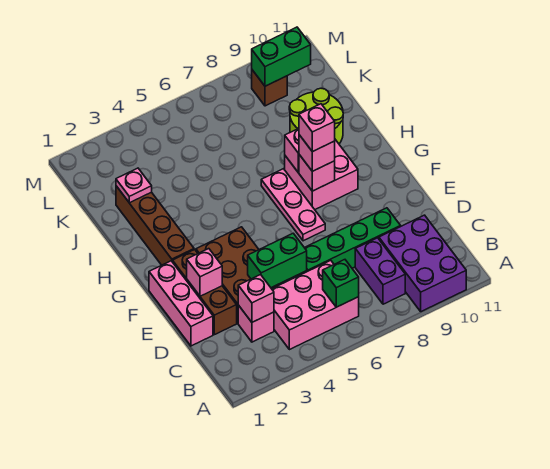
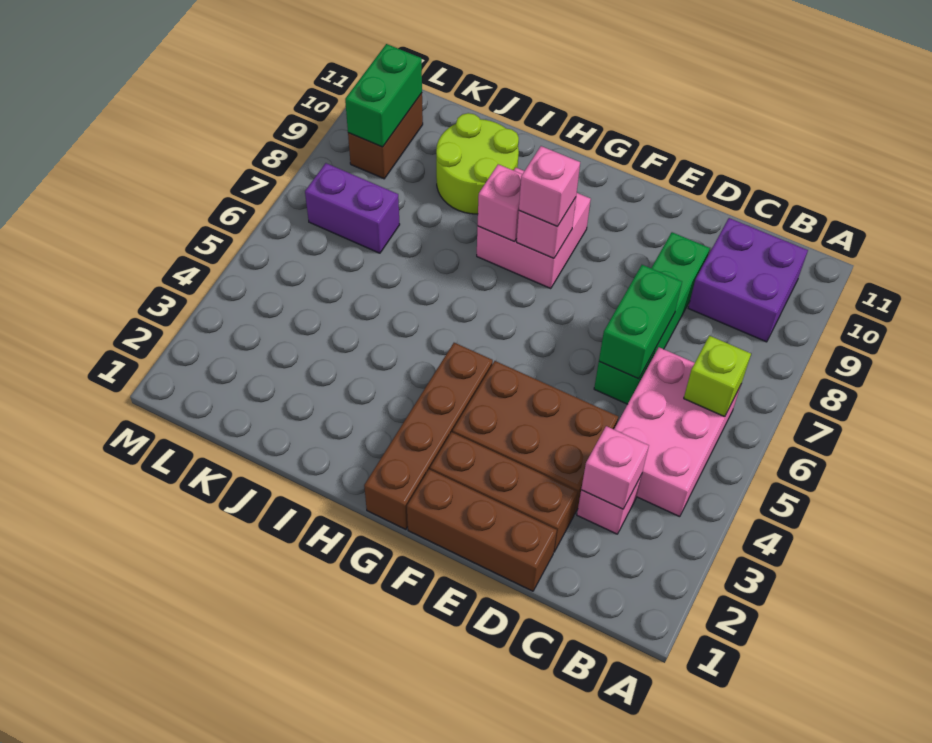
purple 2x3 brick [379,215,466,312] -> purple 2x2 brick [688,218,808,342]
green 1x1 brick [323,260,359,307] -> lime 1x1 brick [684,336,751,417]
purple 1x2 brick [355,238,405,304] -> purple 1x2 brick moved to [305,163,400,253]
pink 1x3 brick [149,261,213,346] -> brown 1x3 brick [407,469,557,591]
green 1x2 brick [248,233,307,288] -> green 1x2 brick moved to [599,265,682,379]
pink 1x1 brick [187,249,222,296] -> none
pink 1x3 plate [261,169,325,241] -> none
brown 1x4 brick [116,186,194,265] -> brown 1x4 brick turned to [364,343,493,529]
pink 1x1 brick [299,104,335,152] -> none
pink 1x1 plate [116,168,152,203] -> none
brown 1x1 brick [252,70,287,106] -> brown 1x2 brick [348,93,423,179]

